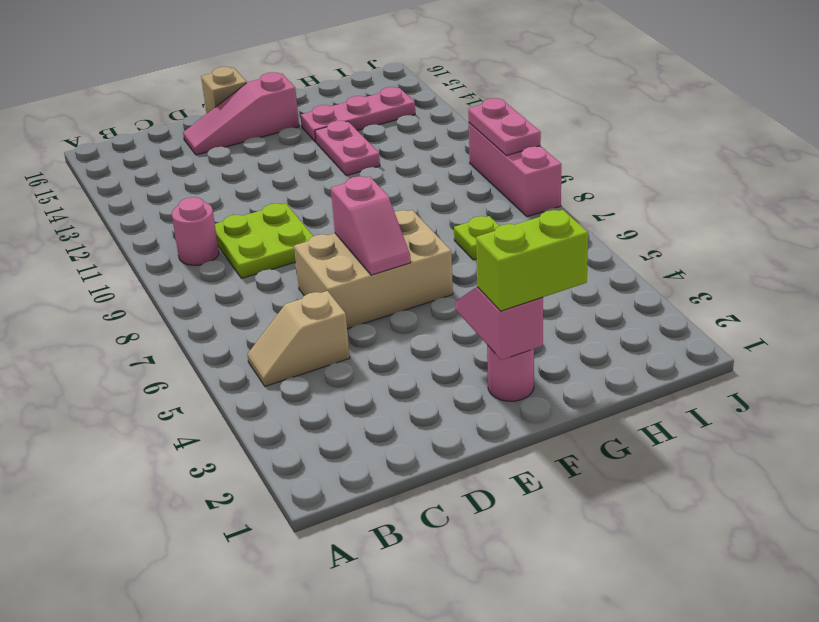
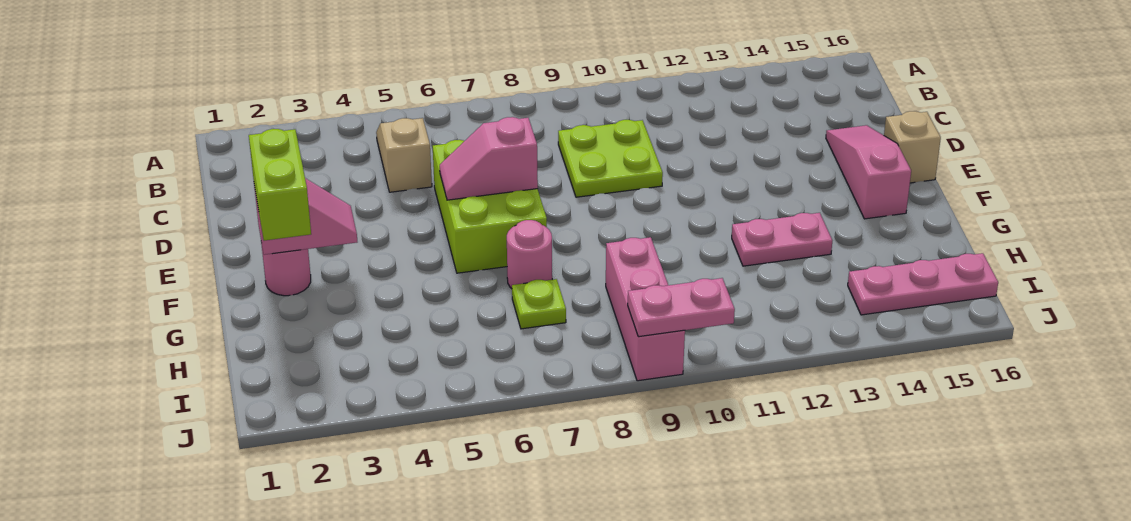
pink 1x1 round brick [172,197,219,265] -> pink 1x1 round brick moved to [507,220,552,289]
tan 2x3 brick [294,210,453,329] -> lime 2x3 brick [433,140,547,273]
pink 1x3 plate [300,87,415,142] -> pink 1x3 plate turned to [848,253,998,315]
pink 1x3 brick [469,123,561,217] -> pink 1x3 brick turned to [606,237,685,381]

